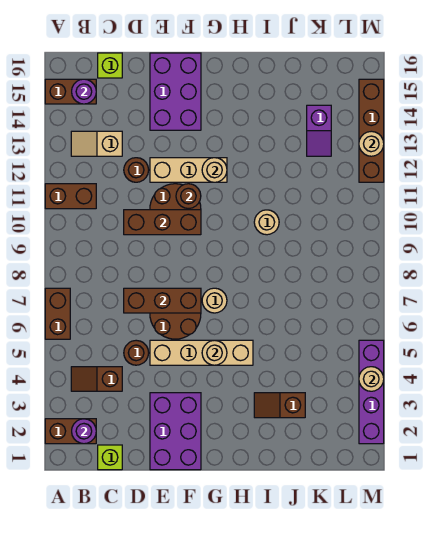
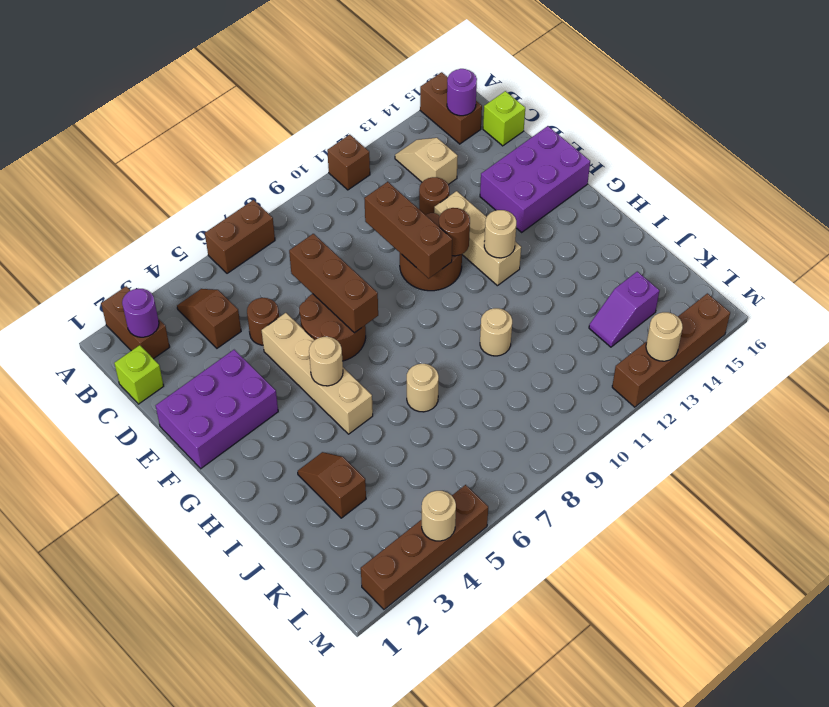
brown 1x2 brick [45,184,96,209] -> brown 1x1 brick [327,135,370,190]
tan 1x1 round brick [202,288,227,313] -> tan 1x1 round brick moved to [407,364,439,412]
purple 1x4 brick [359,340,384,444] -> brown 1x4 brick [361,485,488,609]

